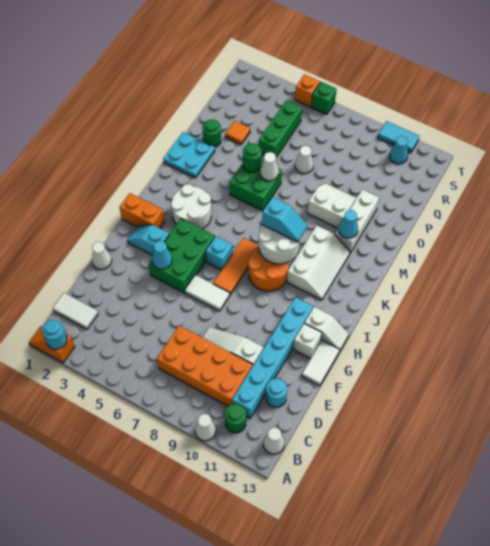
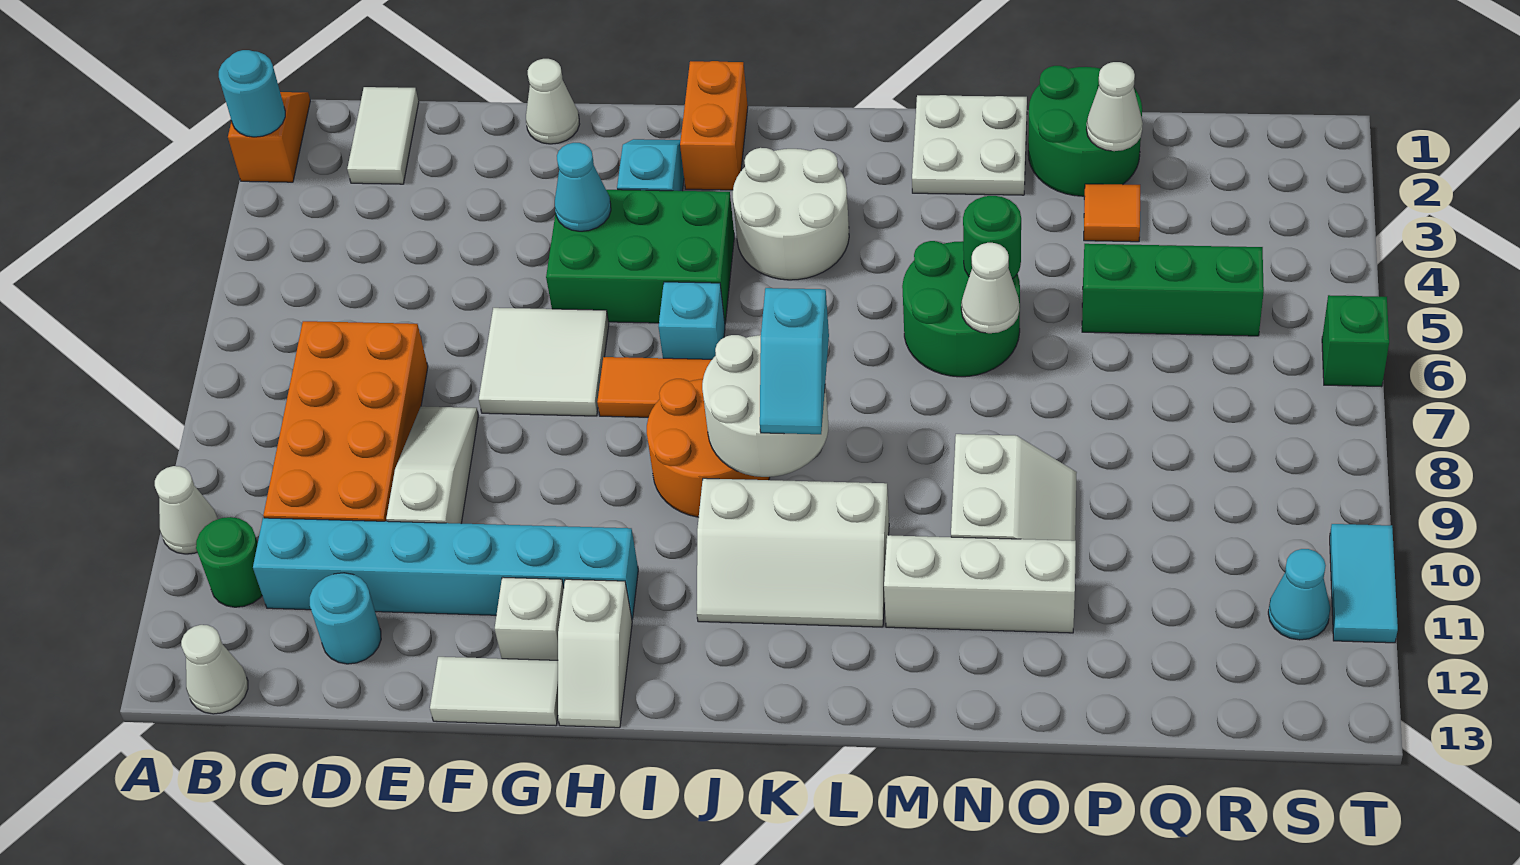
white 1x2 tile [185,275,230,311] -> white 2x2 tile [479,308,609,416]
cyan 2x2 plate [163,132,215,178] -> white 2x2 plate [912,95,1027,195]
green 2x2 brick [229,161,282,211] -> green 2x2 round brick [902,241,1020,377]
cyan 1x1 cone [339,210,358,238] -> none
green 1x1 round brick [202,120,221,147] -> green 2x2 round brick [1028,66,1142,196]
white 1x1 cone [295,146,313,174] -> white 1x1 cone moved to [1086,62,1143,151]
orange 1x1 brick [295,74,320,107] -> none

